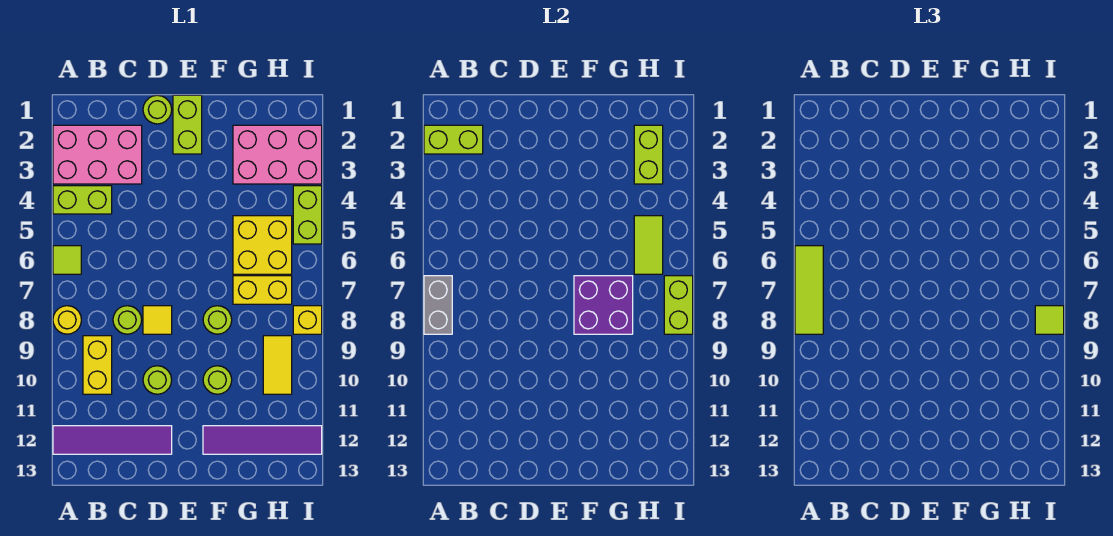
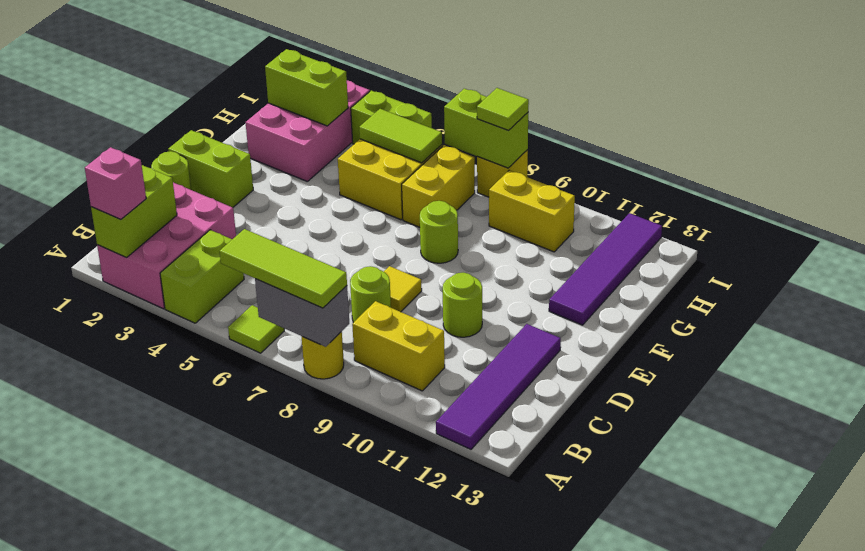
none -> pink 1x1 brick [85,147,146,220]
purple 2x2 brick [574,276,633,334] -> none
lime 1x1 round brick [203,366,232,394] -> none
yellow 1x2 tile [263,336,292,394] -> yellow 1x2 brick [489,170,575,252]

